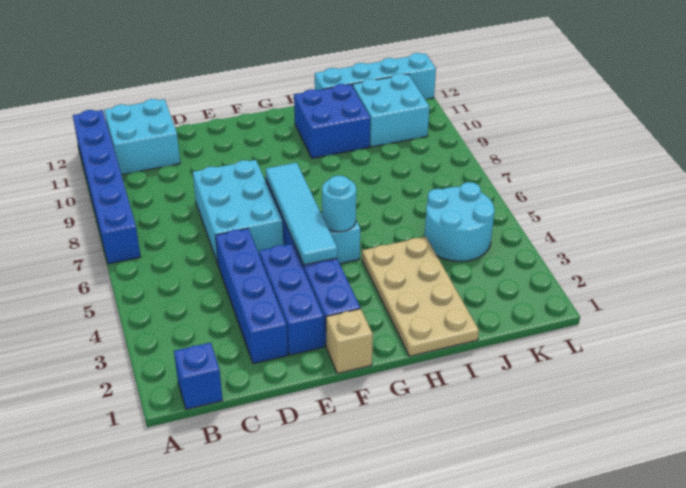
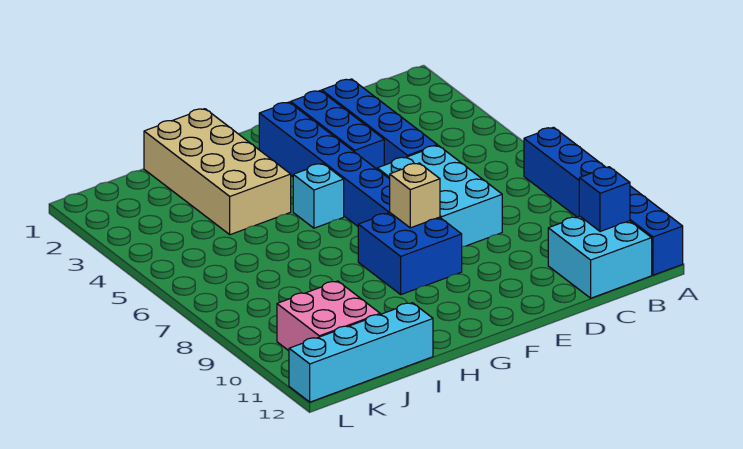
blue 1x1 brick [174,343,223,409] -> blue 1x1 brick moved to [579,167,630,232]
tan 1x1 brick [326,309,373,374] -> tan 1x1 brick moved to [390,163,440,228]
cyan 1x4 tile [266,162,337,265] -> none
cyan 1x1 round brick [322,176,356,232] -> none
tan 2x4 plate [362,237,479,356] -> tan 2x4 brick [144,109,291,235]
blue 2x2 brick [294,84,370,158] -> blue 2x2 brick moved to [358,213,462,294]
cyan 2x2 round brick [425,182,494,261] -> none
cyan 2x2 brick [353,74,429,147] -> pink 2x2 brick [277,281,380,351]

